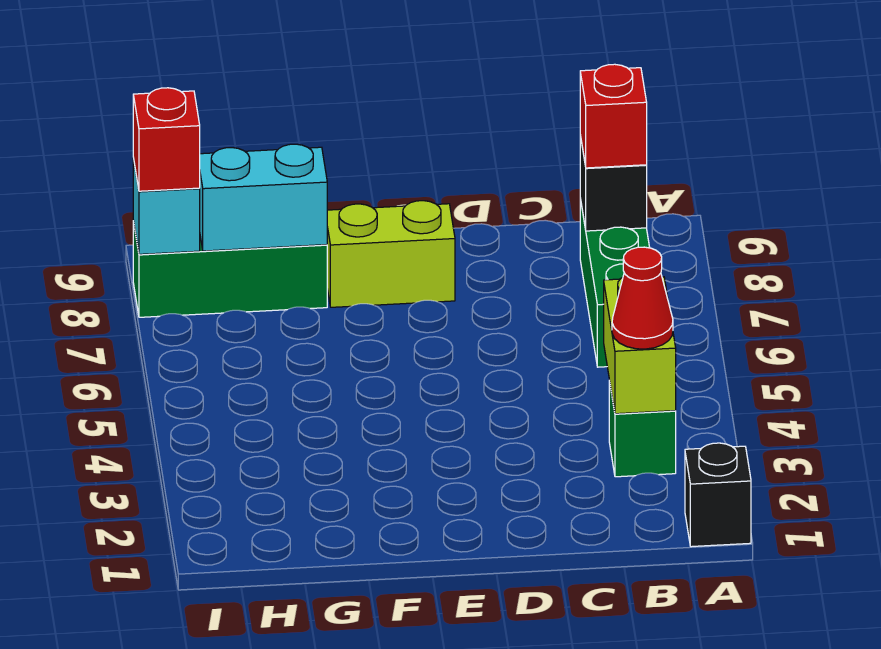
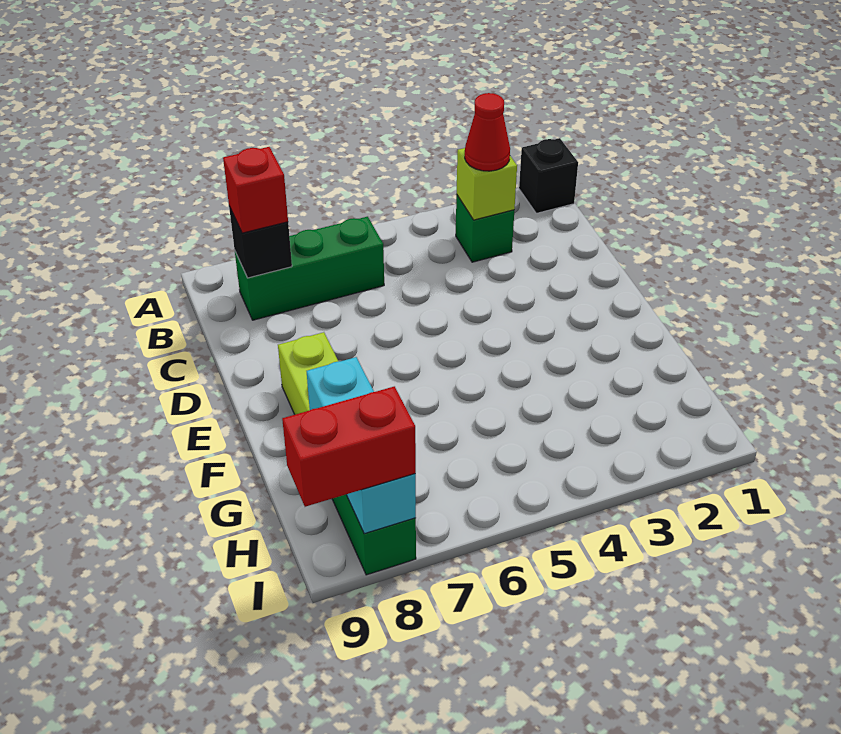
lime 1x2 brick [604,277,676,414] -> lime 1x1 brick [457,148,517,220]
red 1x1 brick [133,88,200,191] -> red 1x2 brick [282,386,416,507]

